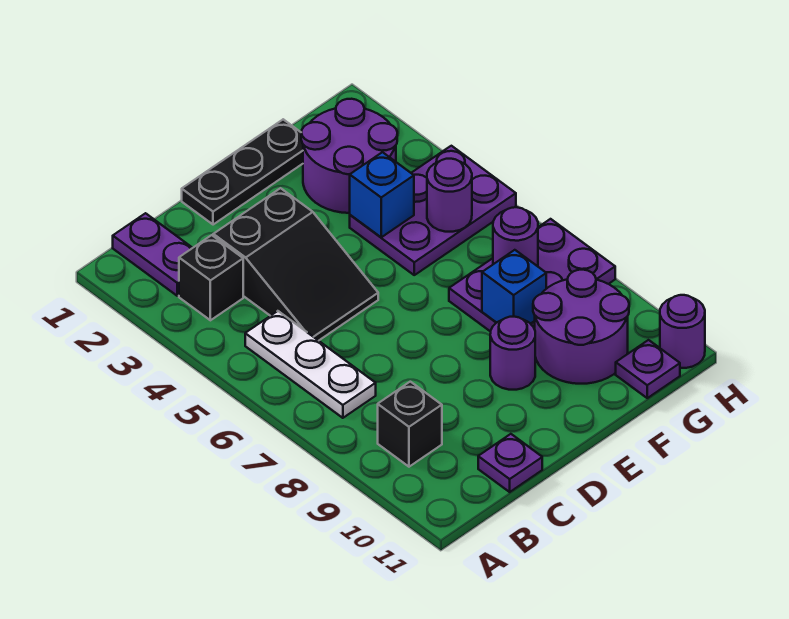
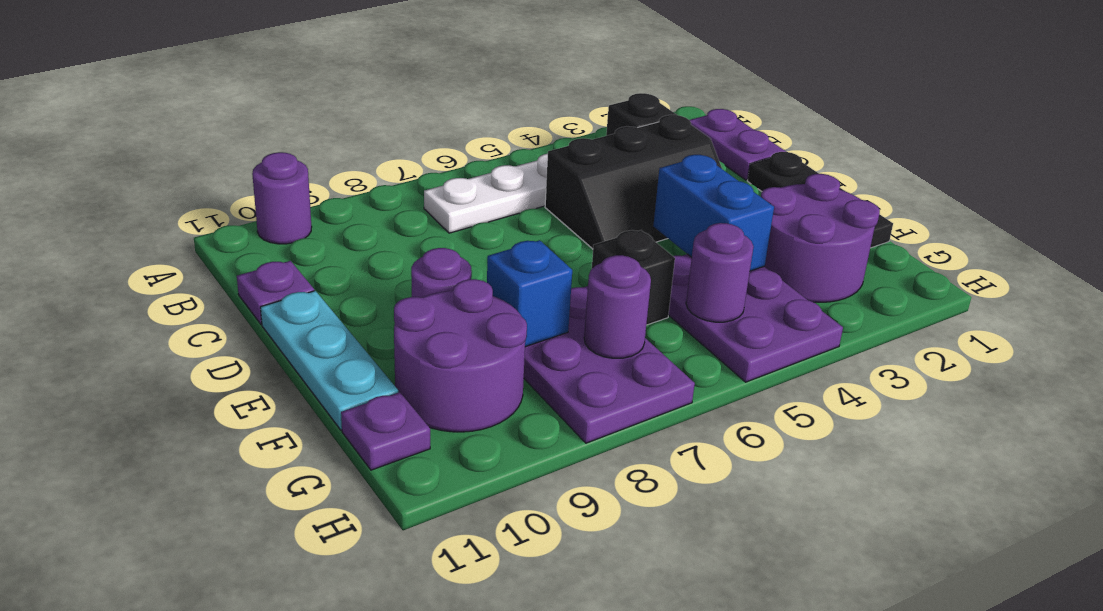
purple 1x2 plate [113,213,192,296] -> purple 1x2 plate turned to [690,109,786,180]
black 1x1 brick [378,382,442,467] -> black 1x1 brick moved to [592,230,675,325]
black 2x3 slope [213,188,378,341] -> black 2x3 slope turned to [545,115,722,249]
none -> cyan 1x3 plate [260,291,398,430]
blue 1x1 brick [350,152,414,237] -> blue 1x2 brick [653,155,774,271]
purple 1x1 round brick [660,295,705,368] -> purple 1x1 round brick moved to [252,152,312,244]

